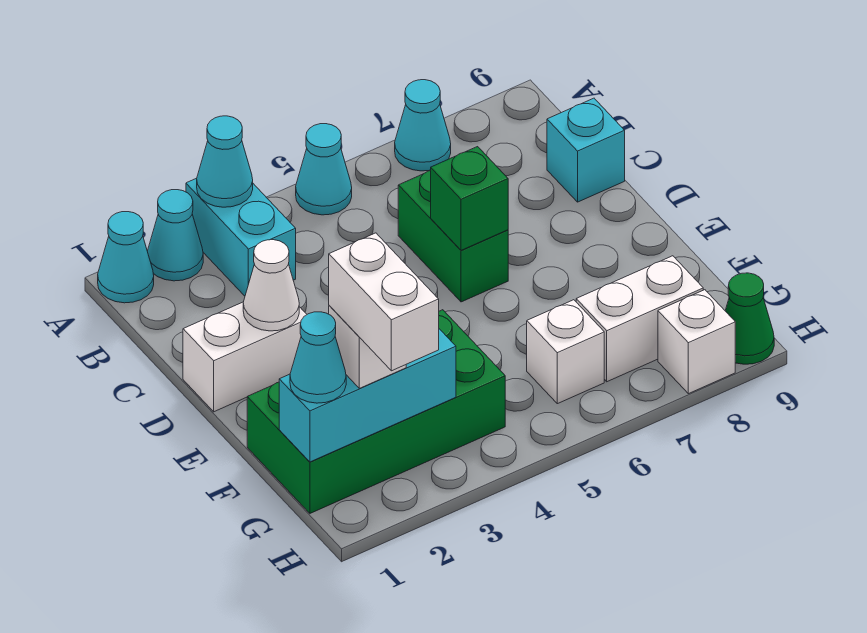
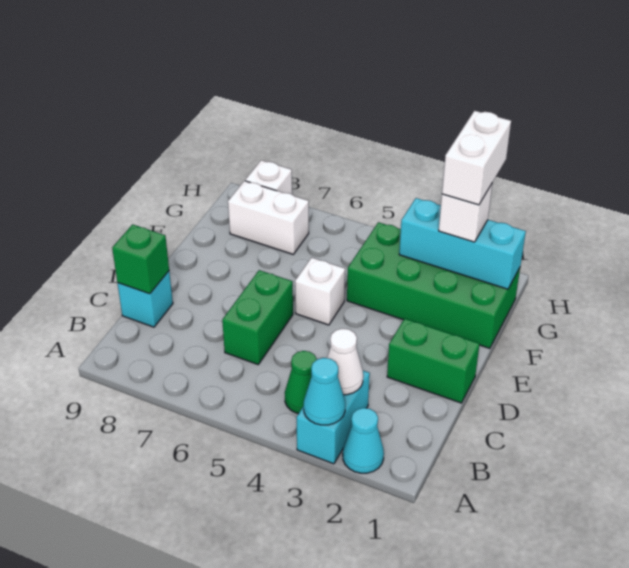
cyan 1x1 cone [98,212,154,303] -> none
cyan 1x1 cone [296,124,352,215] -> none
cyan 1x1 cone [395,80,451,171] -> none
white 1x2 brick [183,302,307,412] -> green 1x2 brick [387,319,480,403]
white 1x1 cone [243,240,299,331] -> white 1x1 cone moved to [327,329,363,395]
green 1x1 brick [430,147,508,250] -> green 1x1 brick moved to [112,224,169,294]
cyan 1x1 cone [290,312,346,403] -> none
white 1x1 brick [527,300,604,404] -> white 1x1 brick moved to [295,258,345,325]
green 1x1 cone [725,273,774,364] -> green 1x1 cone moved to [285,351,317,414]

